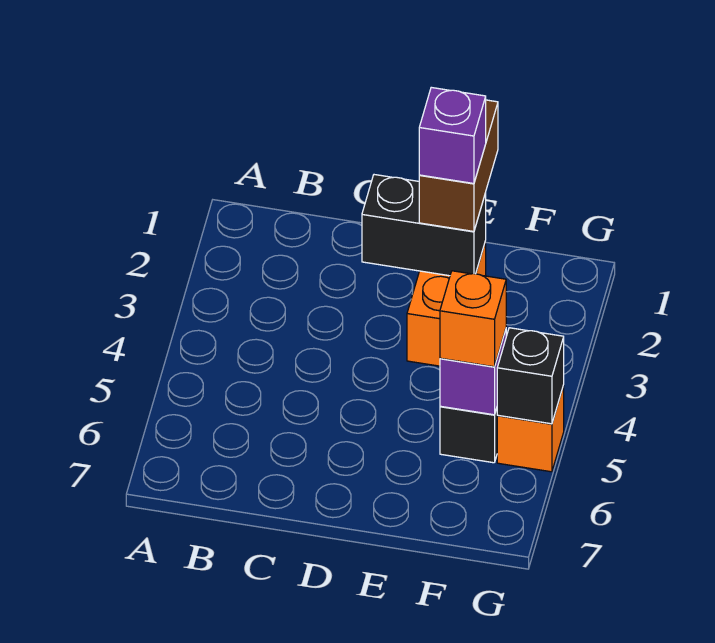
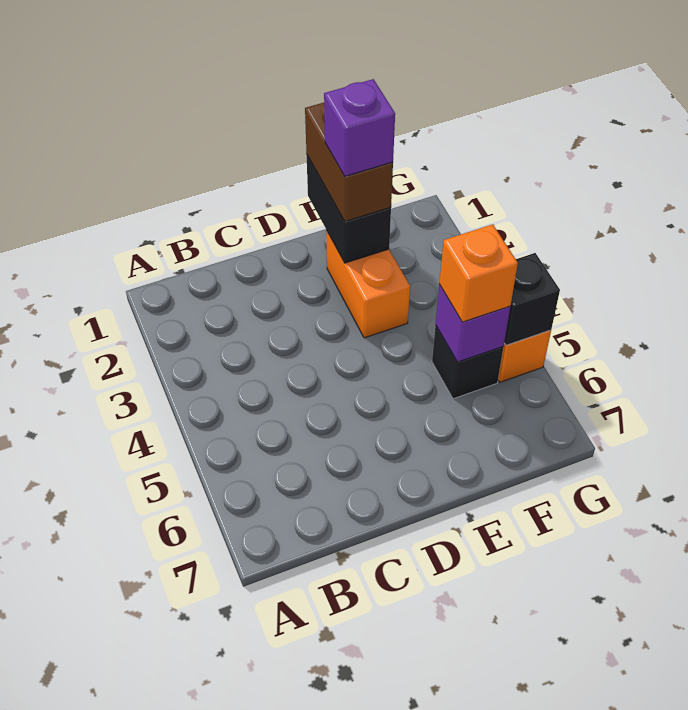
black 1x2 brick [362,175,486,276] -> black 1x2 brick turned to [307,155,391,263]

